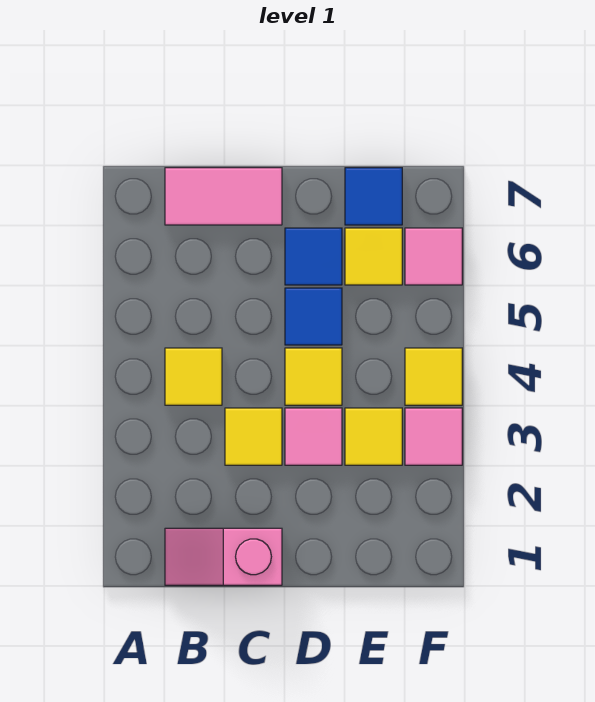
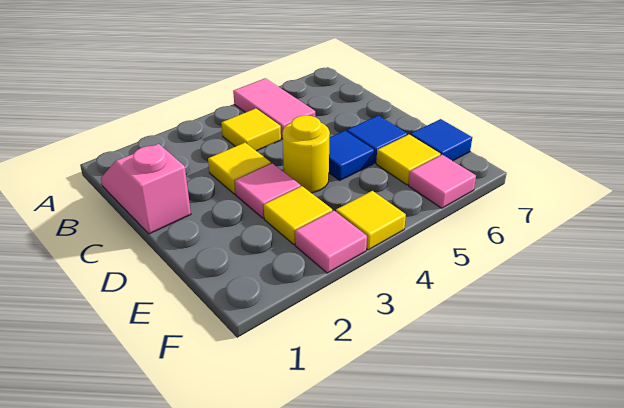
pink 1x2 tile [165,168,282,225] -> pink 1x2 tile moved to [233,78,315,139]
yellow 1x1 tile [285,348,342,405] -> yellow 1x1 round brick [282,115,330,193]

